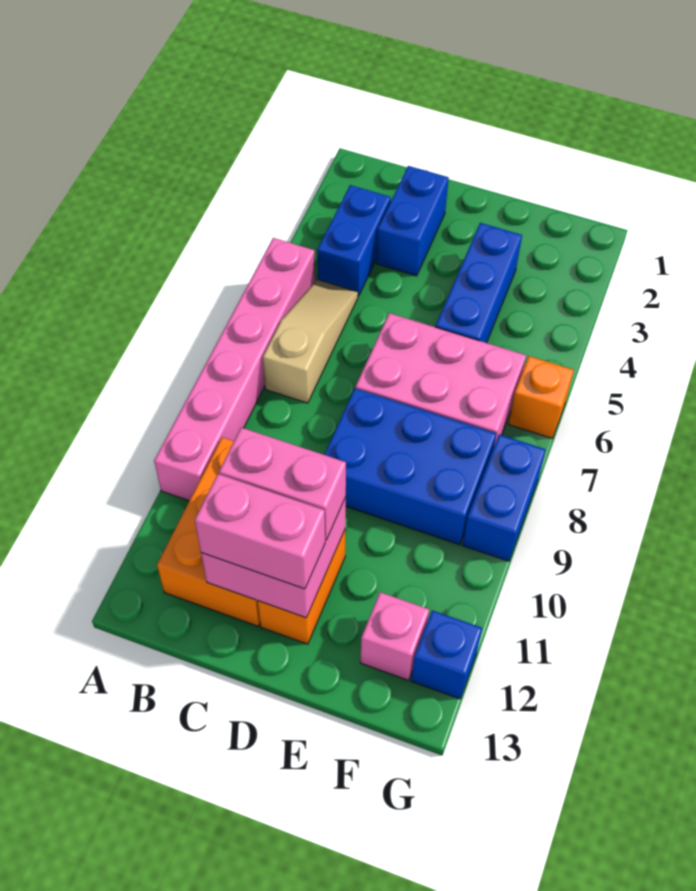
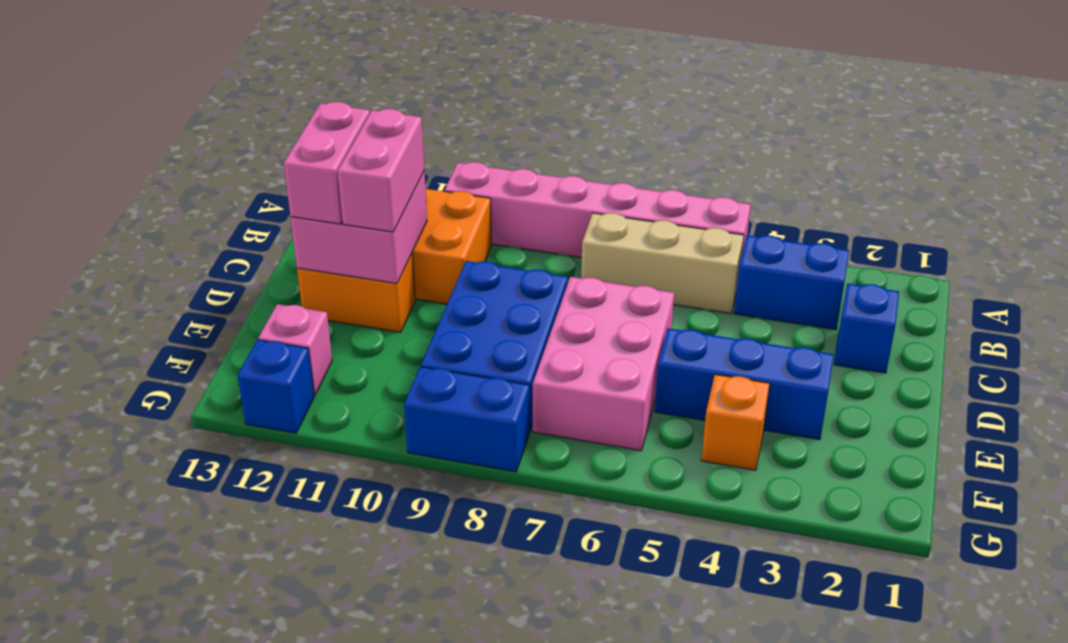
tan 1x3 slope [263,280,358,403] -> tan 1x3 brick [581,213,744,313]
blue 1x2 brick [376,166,449,276] -> blue 1x1 brick [834,284,899,373]
orange 1x1 brick [508,356,574,438] -> orange 1x1 brick moved to [701,374,770,470]

